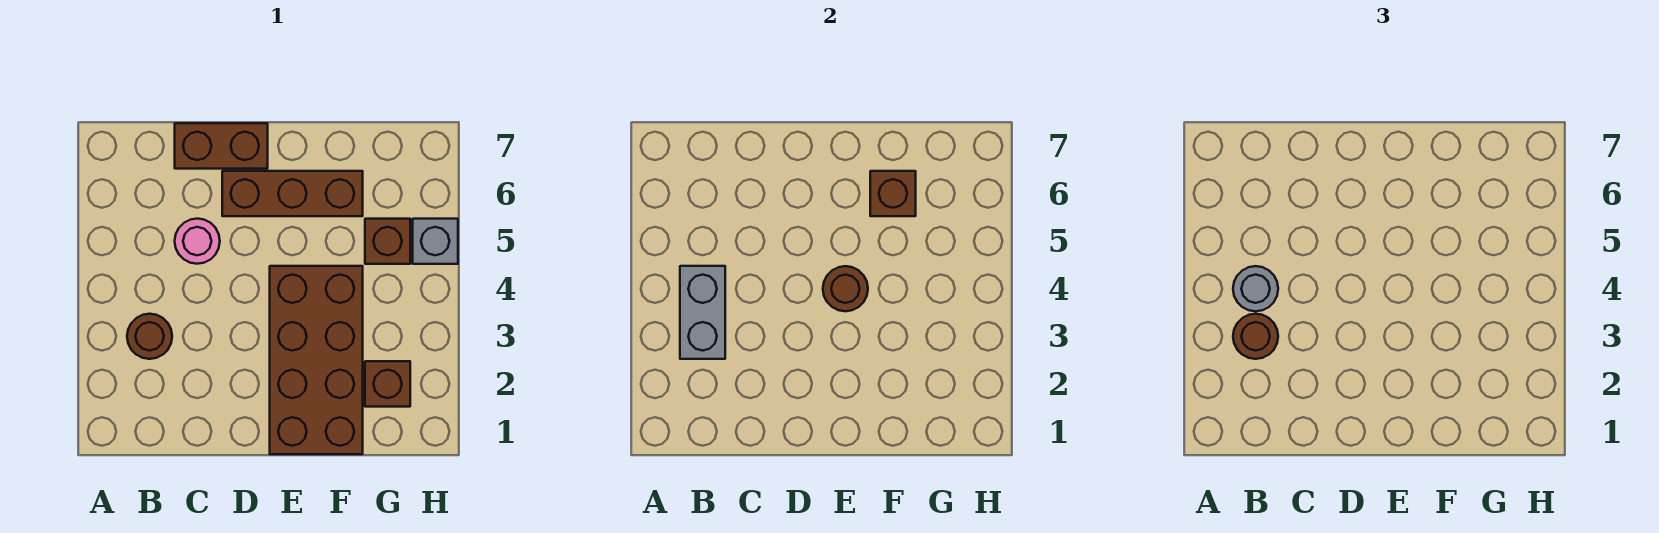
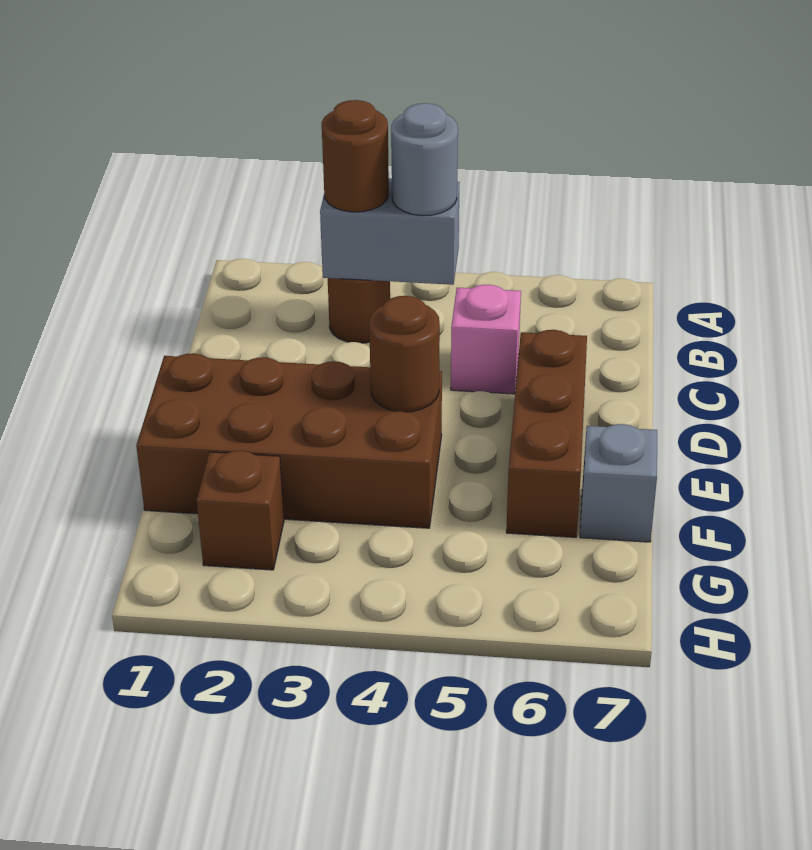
pink 1x1 round brick [175,219,220,264] -> pink 1x1 brick [451,285,521,394]
brown 1x2 brick [175,123,268,169] -> none
brown 1x1 brick [870,171,916,216] -> none
brown 1x1 brick [365,219,410,264] -> none
grey 1x1 brick [413,219,458,264] -> grey 1x1 brick moved to [580,424,657,542]

